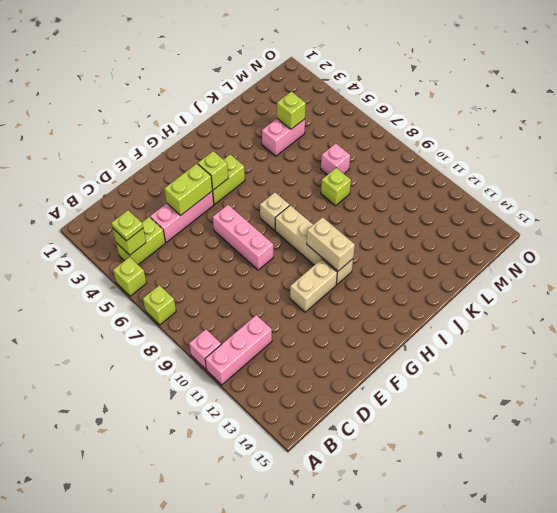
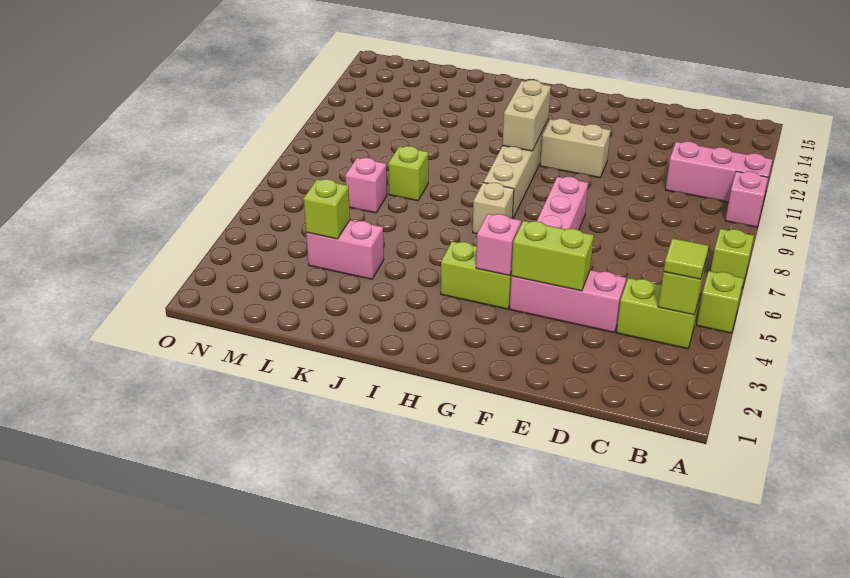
lime 1x1 plate [111,210,143,241] -> lime 1x1 tile [664,238,709,279]
lime 1x1 brick [198,151,228,190] -> pink 1x1 brick [476,214,521,276]

